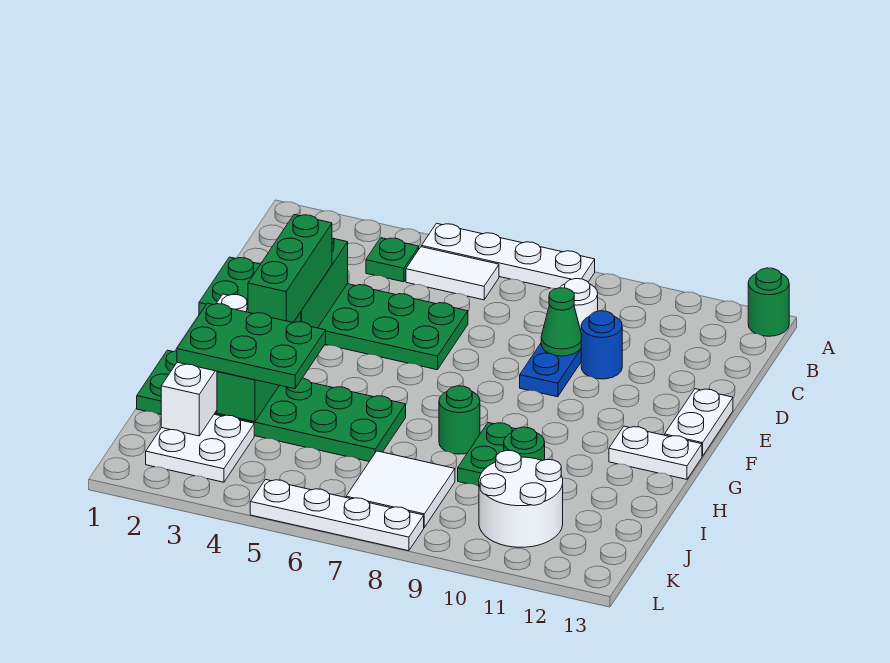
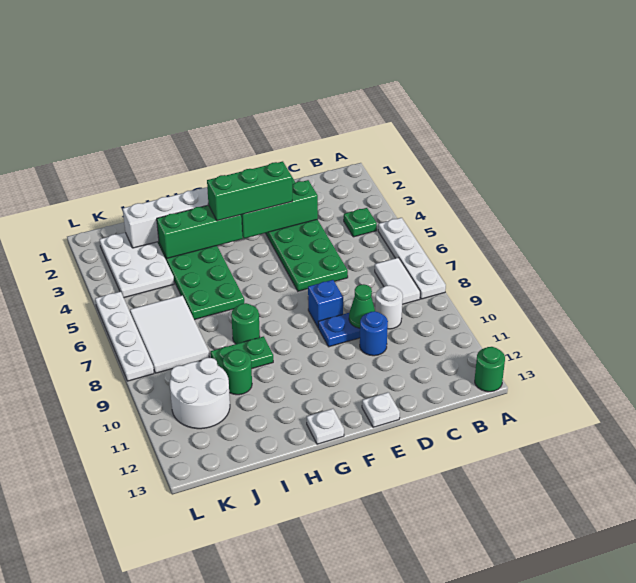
white 1x2 tile [406,247,499,300] -> white 1x2 tile moved to [375,258,420,304]
none -> blue 1x1 brick [308,280,343,327]
white 1x2 plate [665,389,733,456] -> white 1x1 plate [362,392,400,427]
white 1x2 plate [609,426,702,479] -> white 1x1 plate [307,409,344,444]
green 2x3 plate [177,303,326,389] -> none
white 2x2 plate [146,414,254,482] -> white 2x3 plate [100,233,174,298]
white 2x2 tile [346,451,455,527] -> white 2x3 tile [130,295,209,373]

